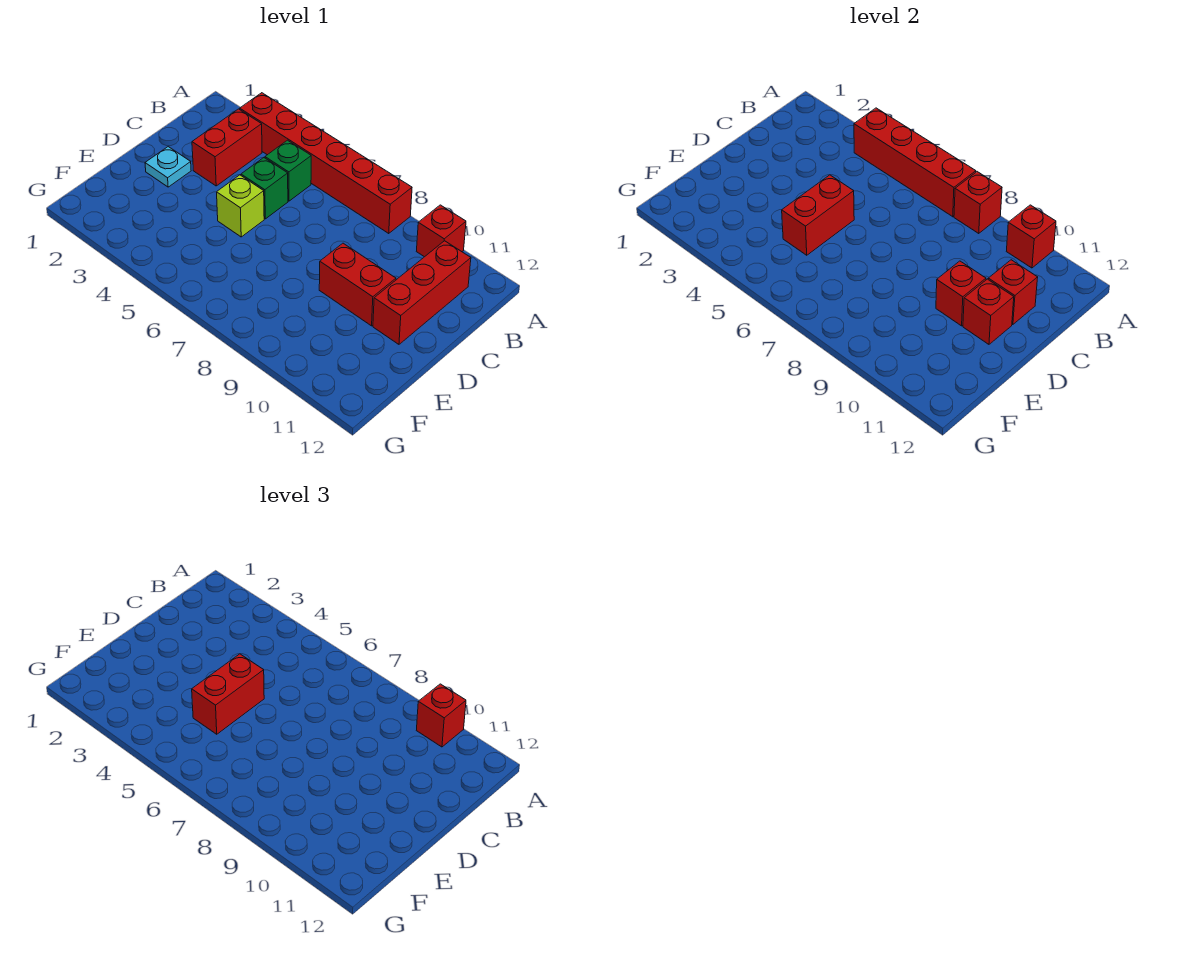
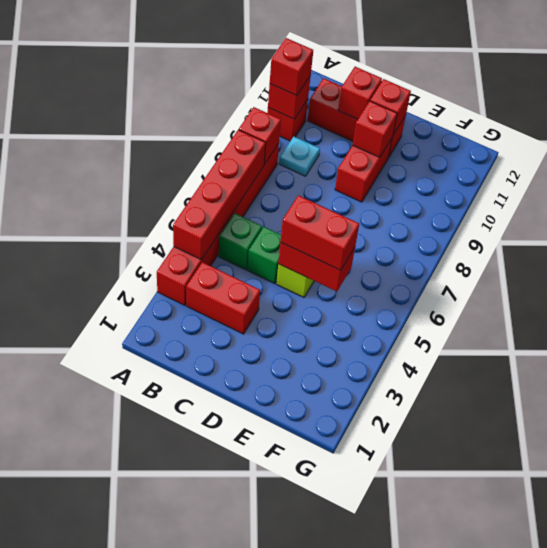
cyan 1x1 plate [145,147,191,187] -> cyan 1x1 plate moved to [279,137,320,176]

